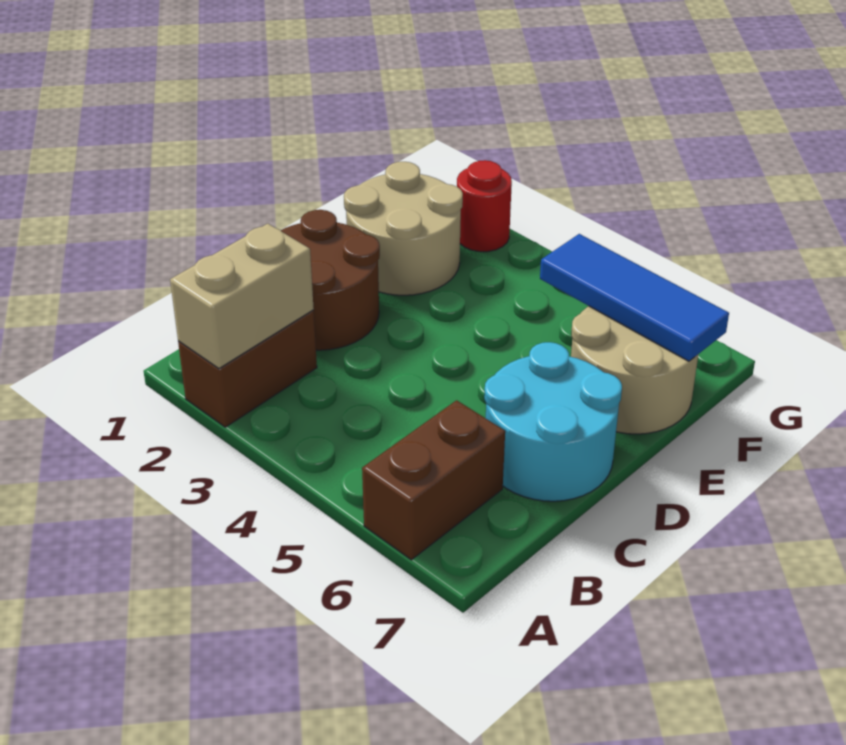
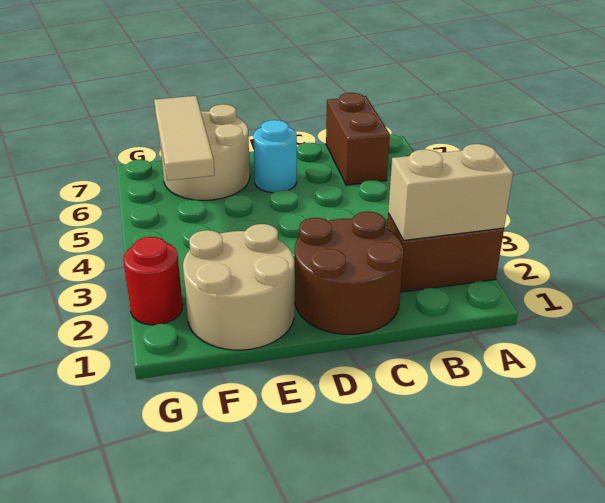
brown 1x2 brick [362,400,505,560] -> brown 1x2 brick turned to [326,93,390,185]
cyan 2x2 round brick [484,342,622,501] -> cyan 1x1 round brick [253,120,297,193]
blue 1x3 tile [540,234,729,361] -> tan 1x3 tile [154,96,215,180]

